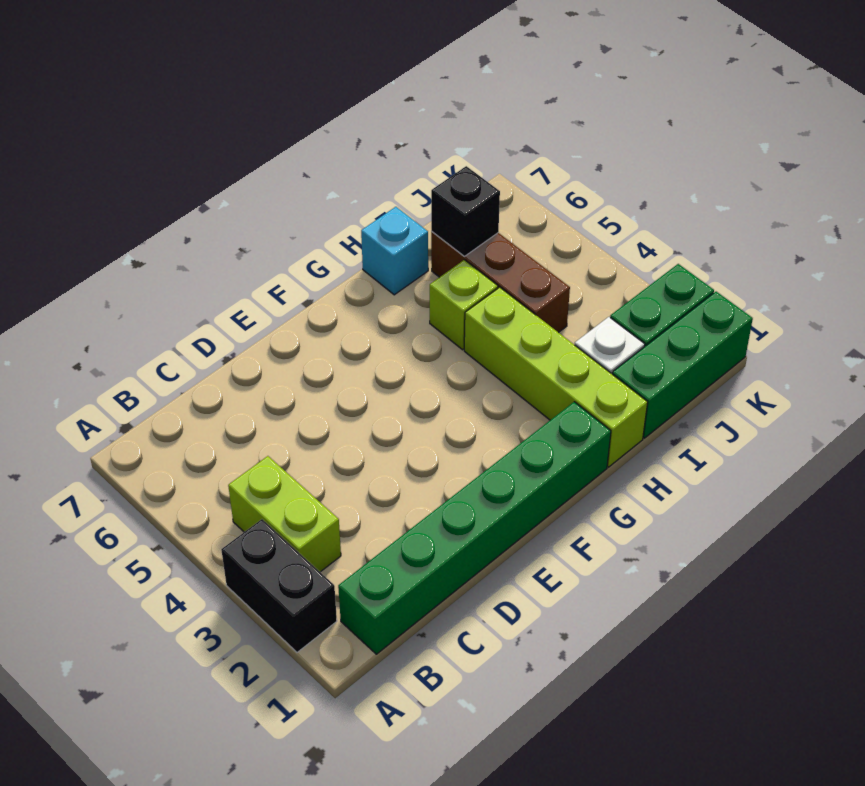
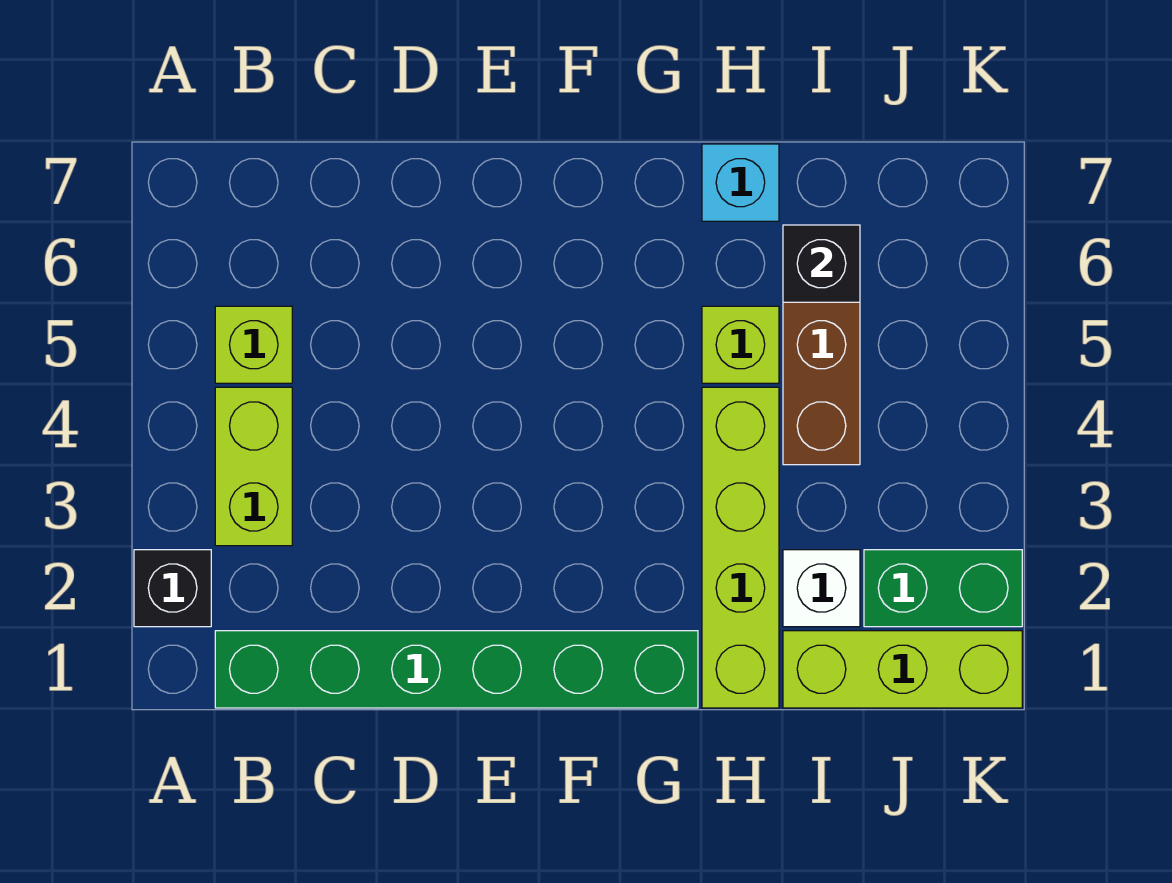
black 1x2 brick [221,519,337,652] -> black 1x1 brick [134,550,211,627]
none -> lime 1x1 brick [215,306,292,383]
green 1x3 brick [612,292,753,438] -> lime 1x3 brick [783,631,1022,708]

